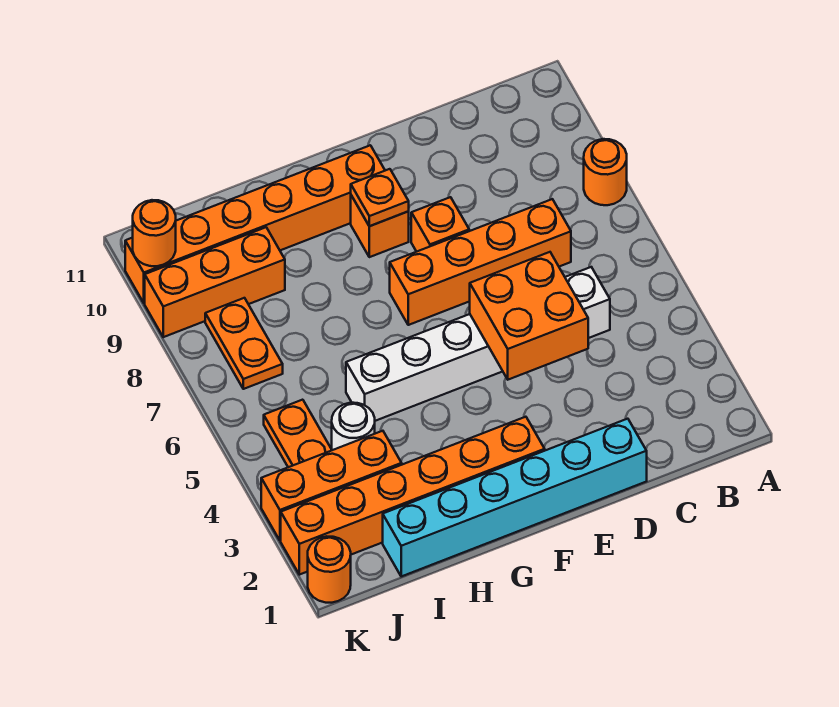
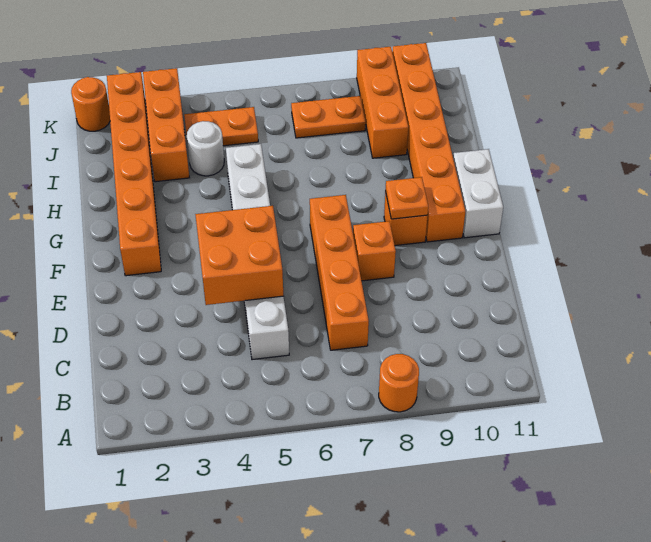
cyan 1x6 brick [383,419,647,576] -> none
none -> white 1x2 brick [453,149,503,238]
orange 1x1 round brick [133,200,176,266] -> none

